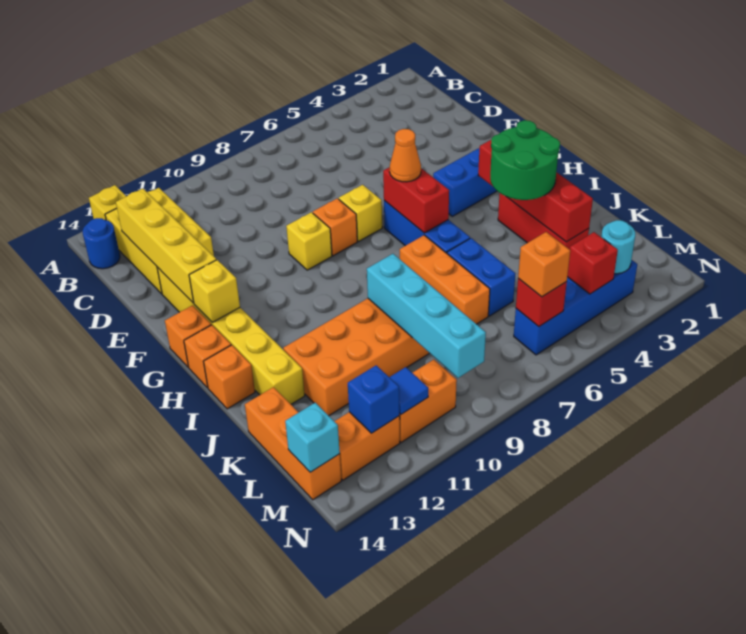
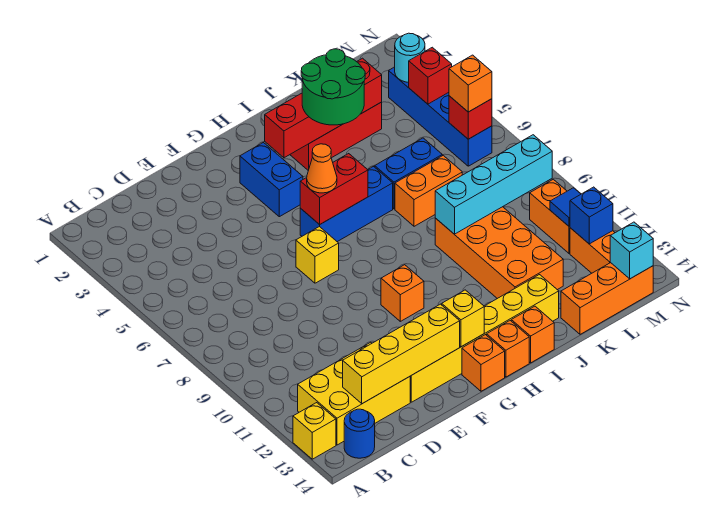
orange 1x1 brick [313,198,357,256] -> orange 1x1 brick moved to [381,265,424,321]
yellow 1x1 brick [286,212,332,270] -> none
orange 1x3 brick [400,235,490,324] -> orange 1x2 brick [395,155,462,226]

